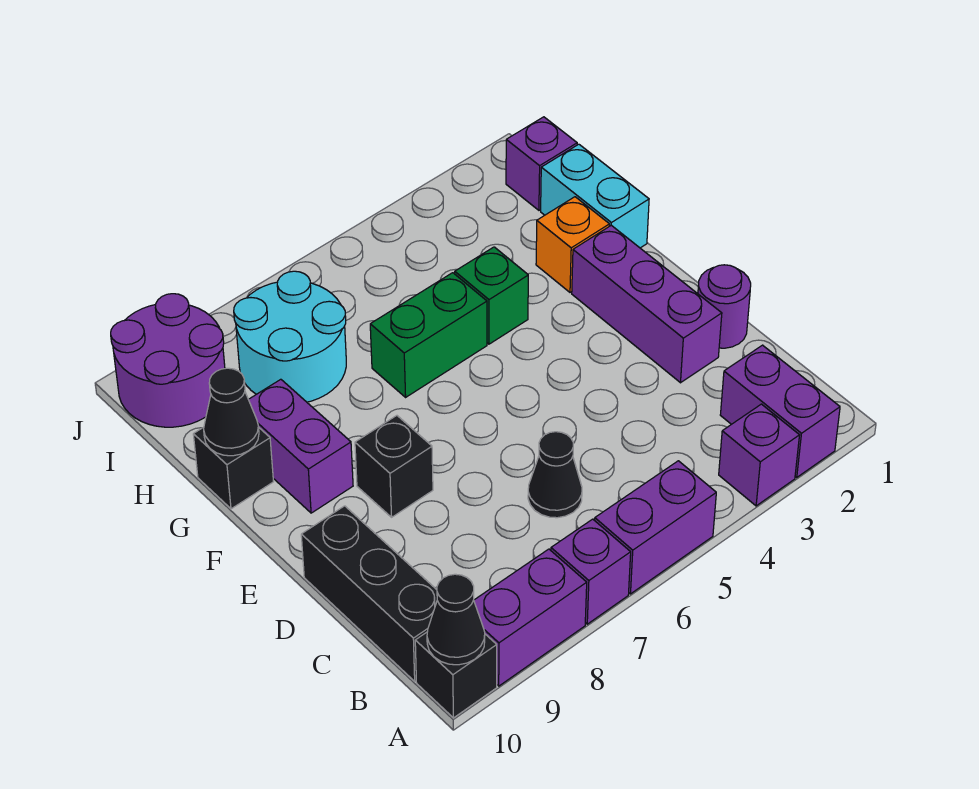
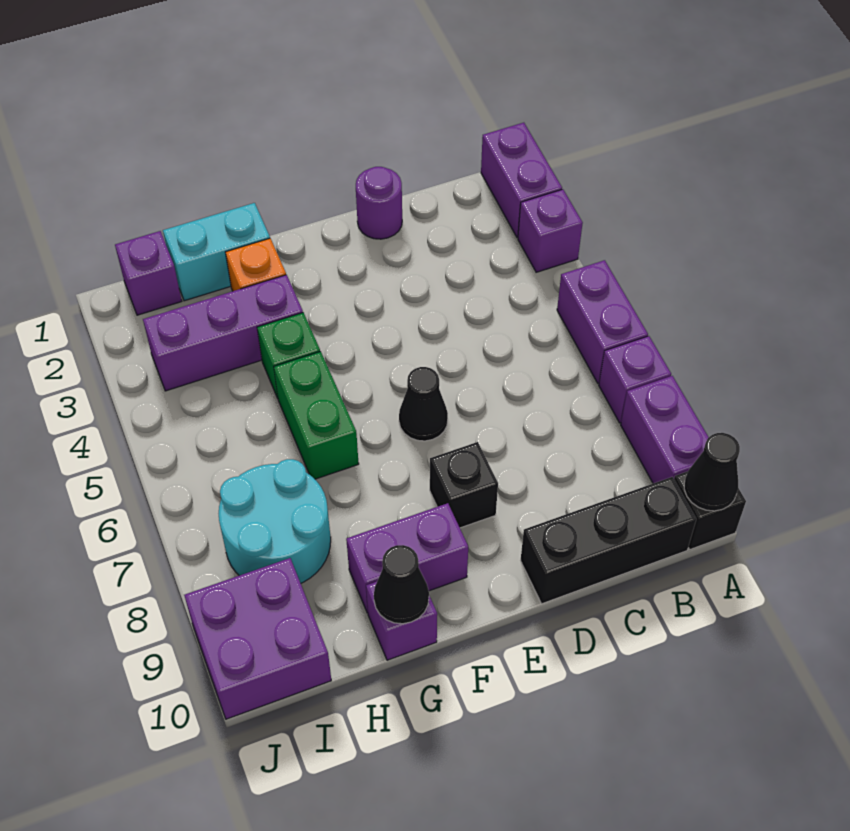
purple 1x2 brick [720,345,840,477] -> purple 1x2 brick turned to [481,123,562,238]
black 1x1 cone [528,432,582,518] -> black 1x1 cone moved to [399,367,448,441]
purple 1x3 brick [572,225,722,383] -> purple 1x3 brick moved to [143,275,303,391]
black 1x1 brick [193,427,273,509] -> purple 1x1 brick [366,582,437,660]
purple 2x2 round brick [111,294,225,427] -> purple 2x2 brick [184,558,331,719]

